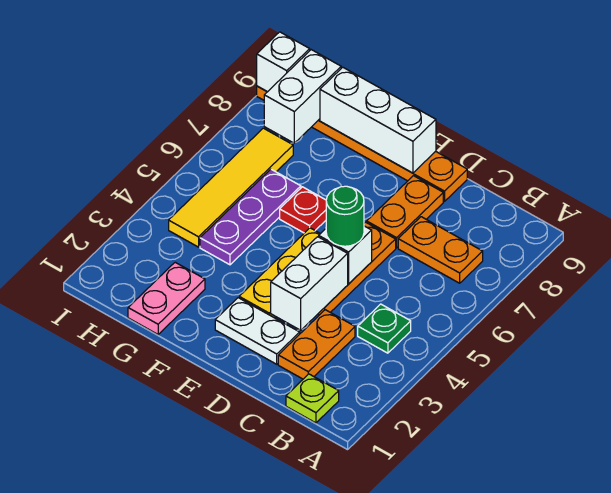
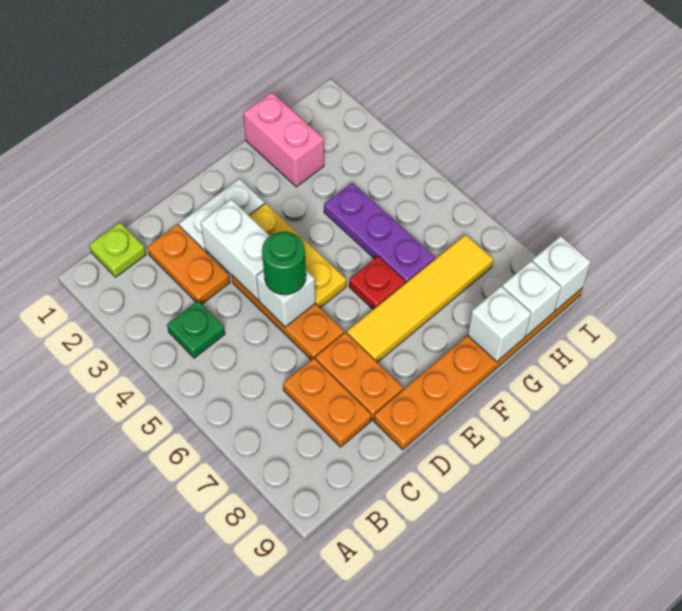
orange 1x2 plate [398,217,483,283] -> orange 1x2 plate turned to [283,358,371,447]
white 1x3 brick [320,67,436,173] -> white 1x1 brick [468,286,531,362]
pink 1x2 plate [128,262,205,334] -> pink 1x2 brick [243,92,324,187]
yellow 1x4 tile [169,128,293,247] -> yellow 1x4 tile turned to [347,235,493,362]
white 1x2 brick [264,50,341,143] -> white 1x1 brick [502,261,561,336]

